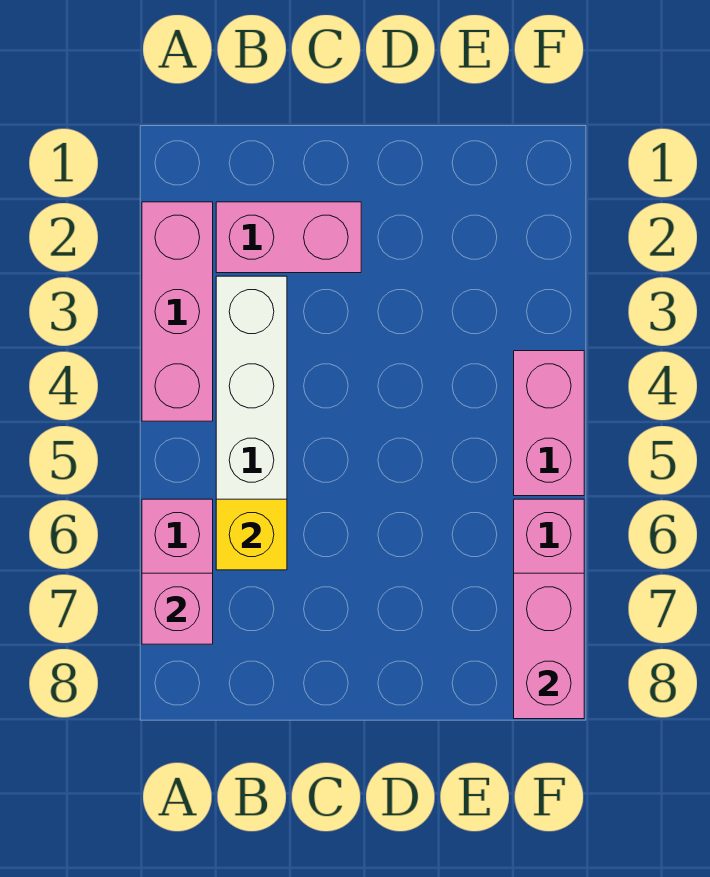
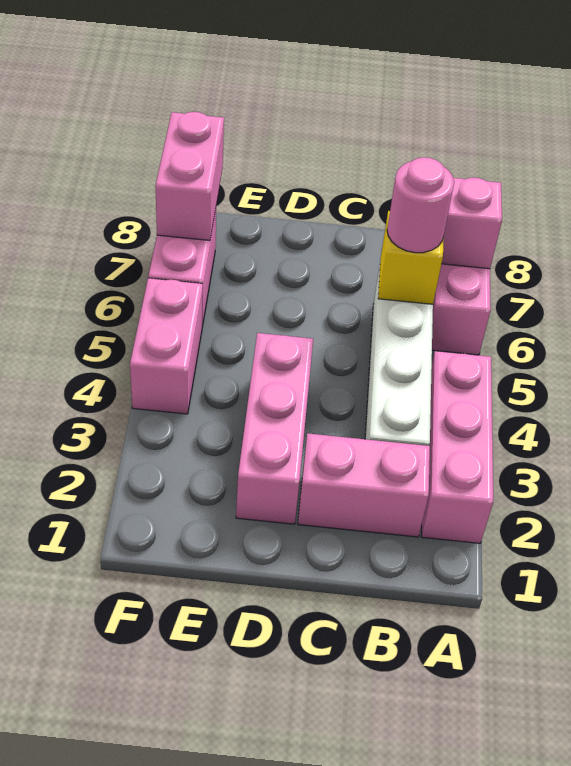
none -> pink 1x1 round brick [387,157,454,253]
none -> pink 1x3 brick [236,333,313,524]

